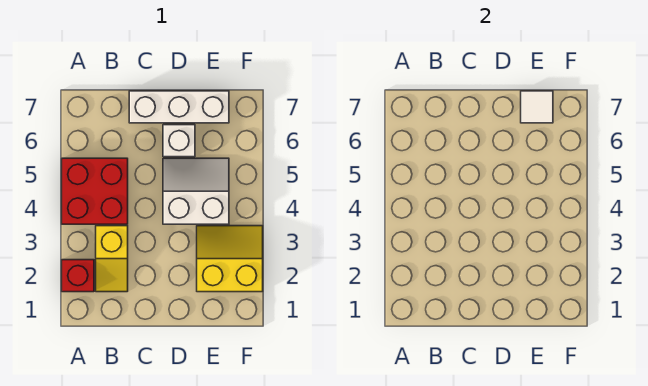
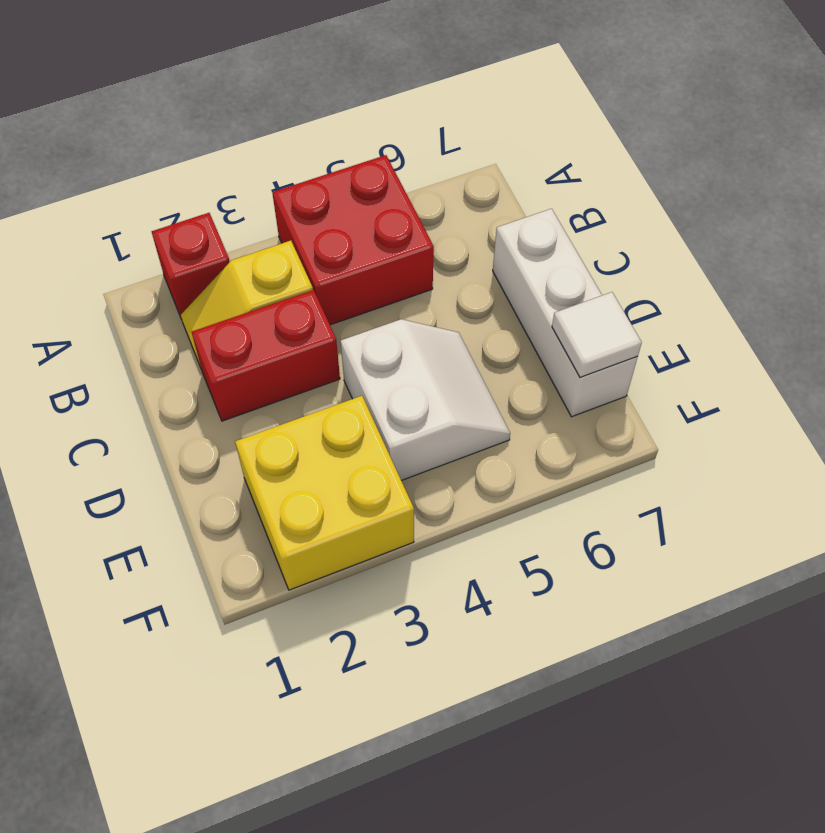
none -> red 1x2 brick [192,290,340,421]
white 1x1 brick [163,125,195,157] -> none
yellow 2x2 slope [197,226,263,292] -> yellow 2x2 brick [235,396,414,590]

